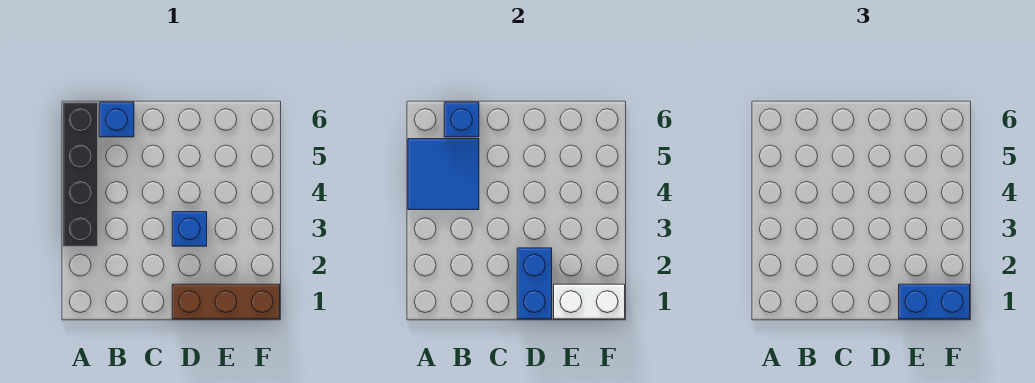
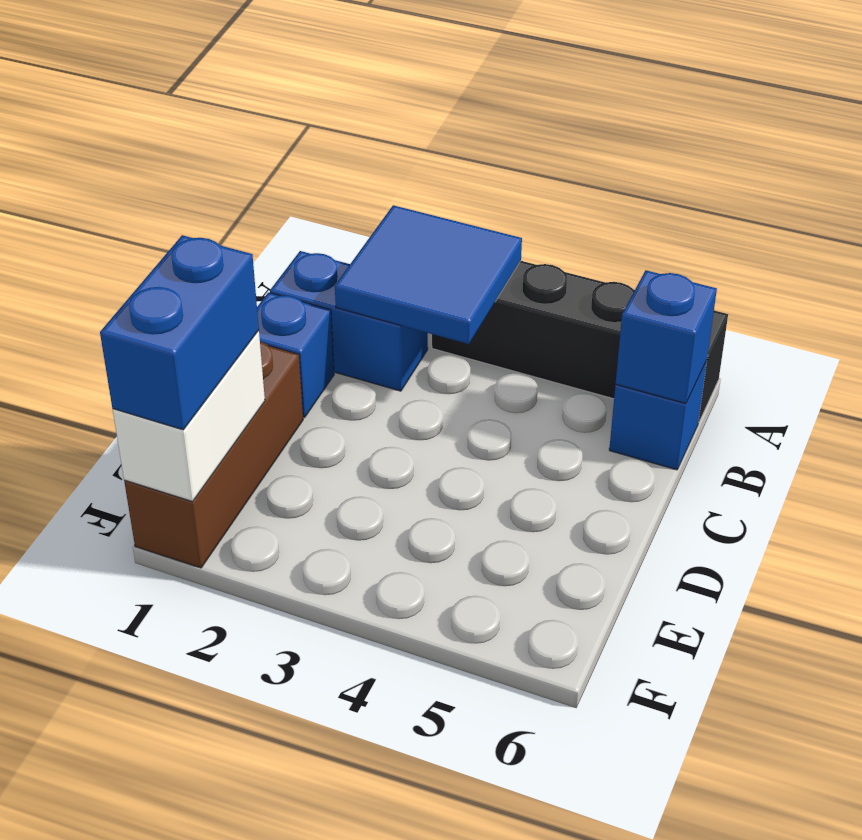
blue 2x2 tile [408,139,479,210] -> blue 2x2 tile moved to [335,205,522,344]
blue 1x2 brick [517,248,552,319] -> blue 1x2 brick moved to [270,251,428,391]
blue 1x1 brick [172,212,207,246] -> blue 1x1 brick moved to [257,292,334,417]

